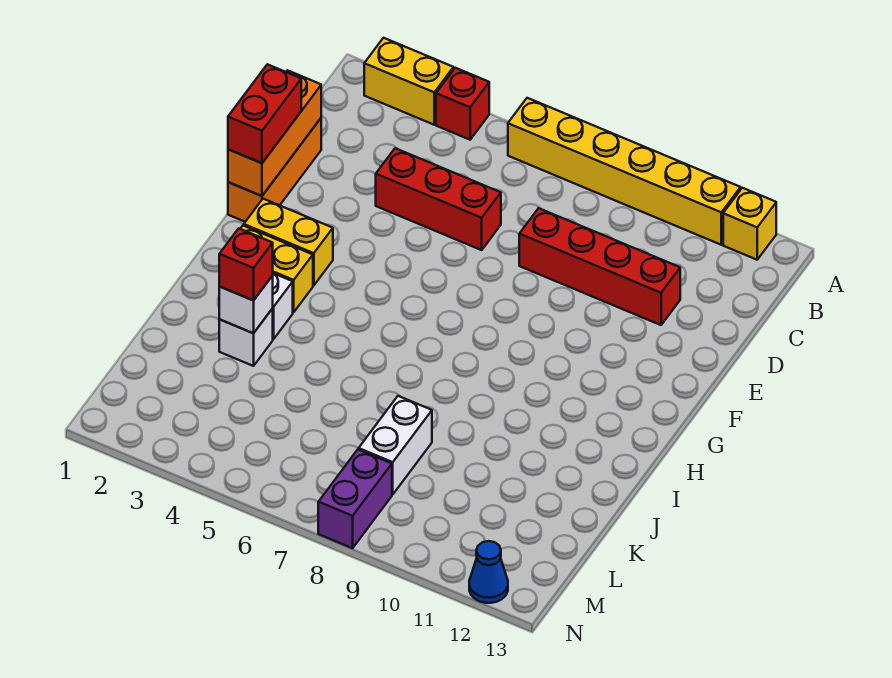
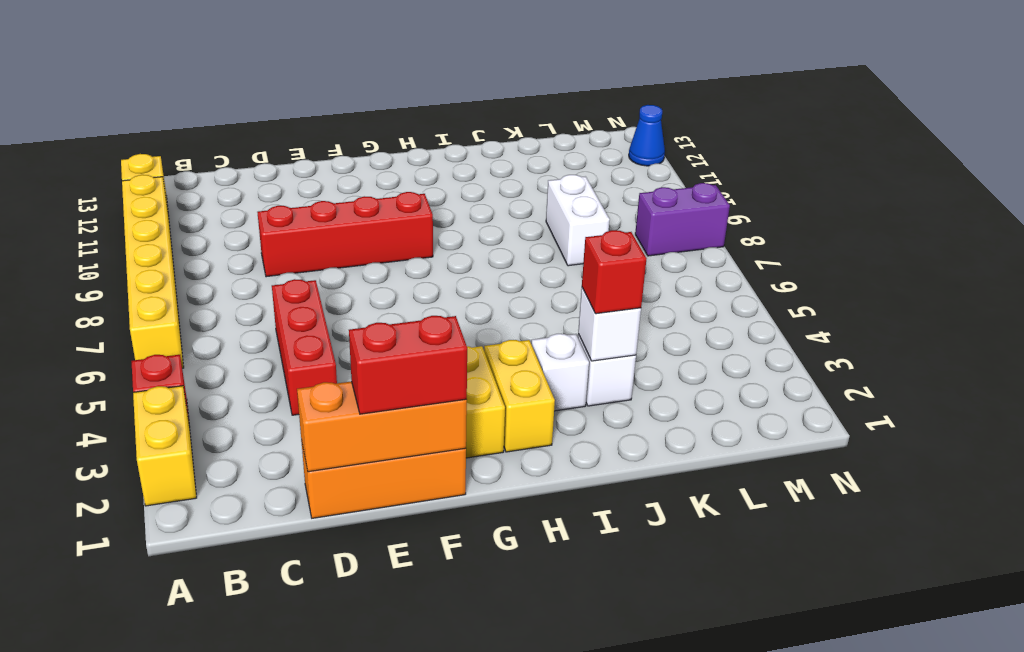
red 1x4 brick [519,208,680,325] -> red 1x4 brick turned to [257,192,433,277]
white 1x2 brick [359,396,432,495] -> white 1x2 brick turned to [546,175,610,266]

